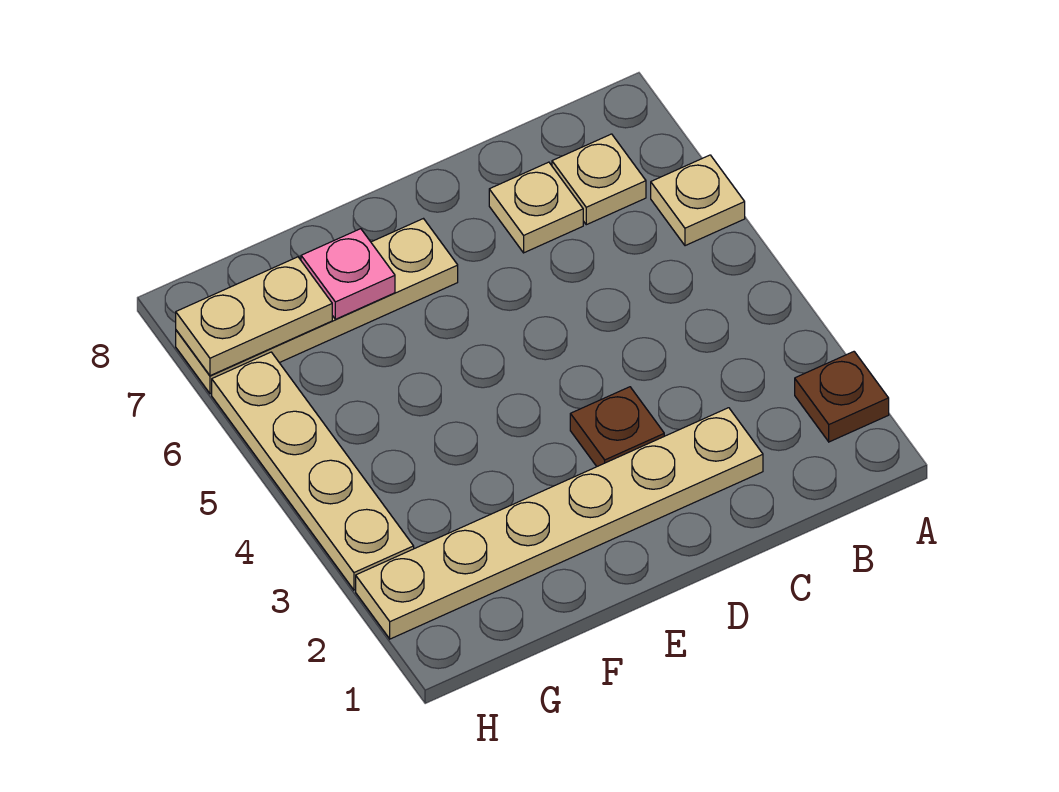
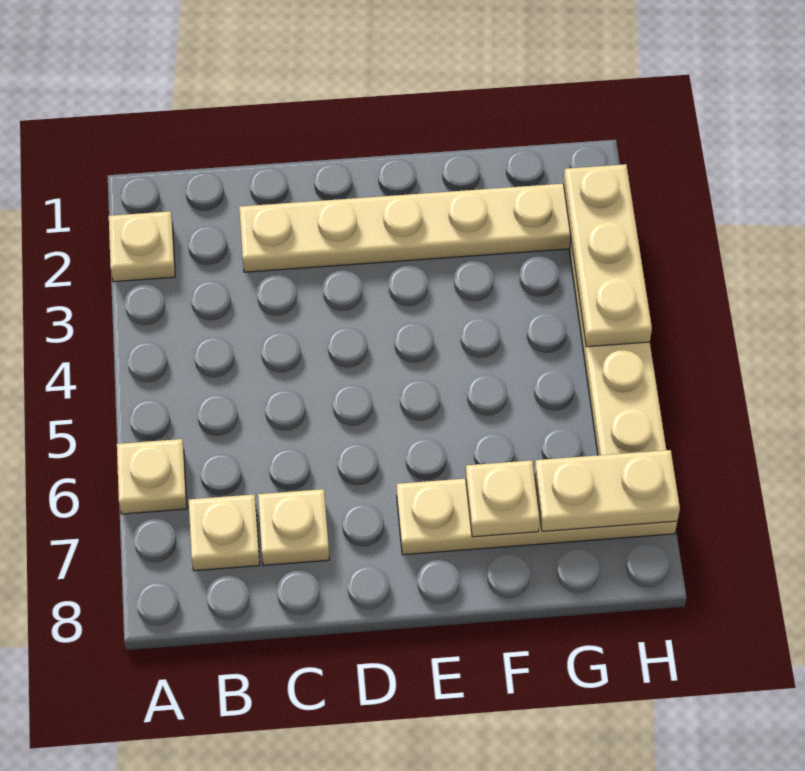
brown 1x1 plate [795,352,889,442] -> tan 1x1 plate [109,211,175,282]
brown 1x1 plate [570,387,664,466] -> none
pink 1x1 plate [301,229,395,319] -> tan 1x1 plate [466,460,540,537]
none -> tan 1x3 plate [563,164,652,347]

